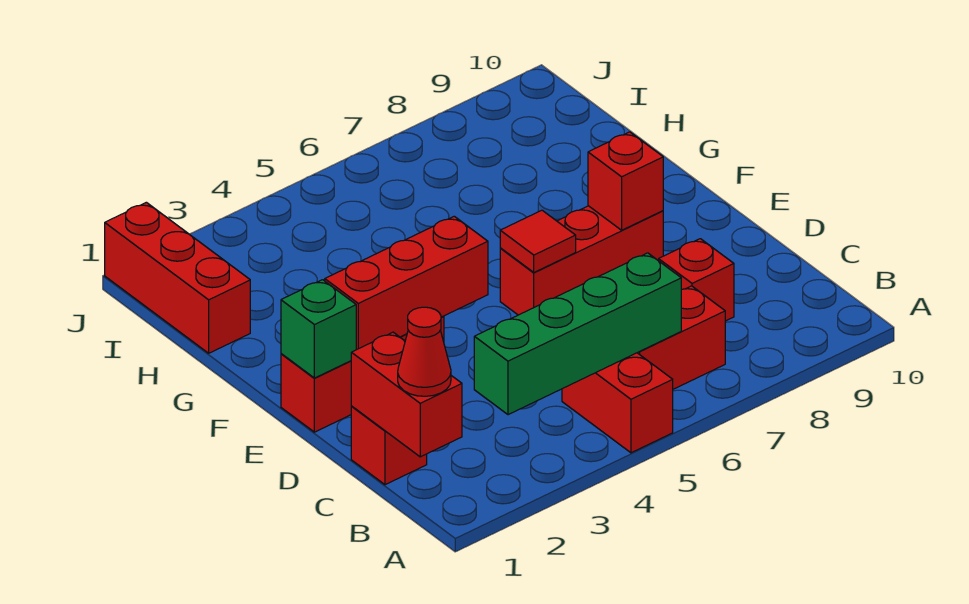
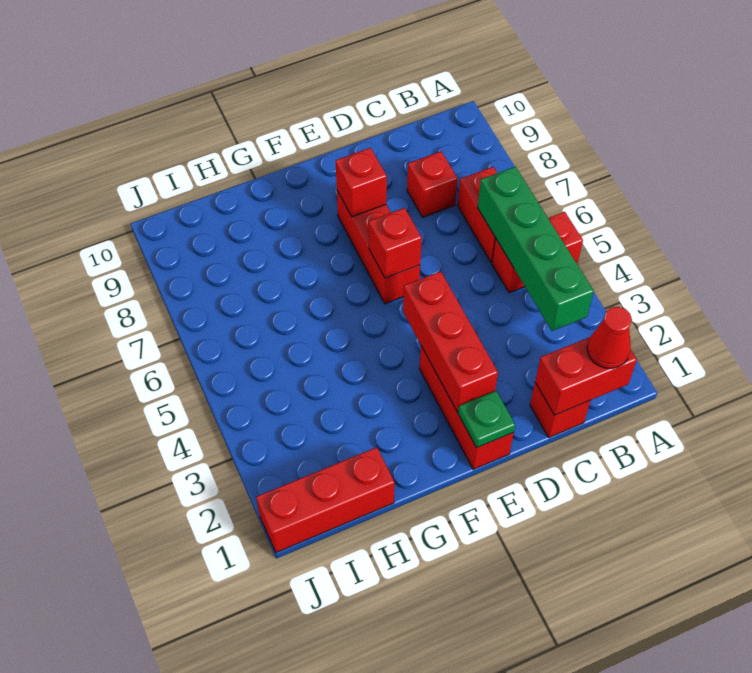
green 1x1 brick [281,280,356,378] -> green 1x1 plate [458,391,515,447]
red 1x1 tile [500,210,576,272] -> red 1x1 brick [369,208,422,278]

